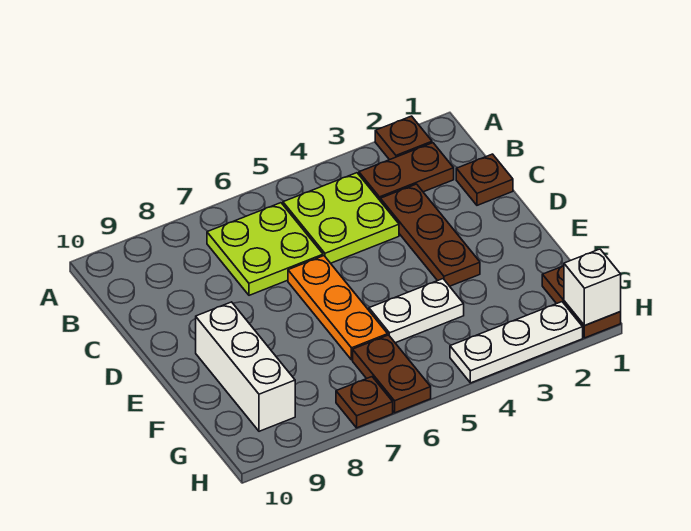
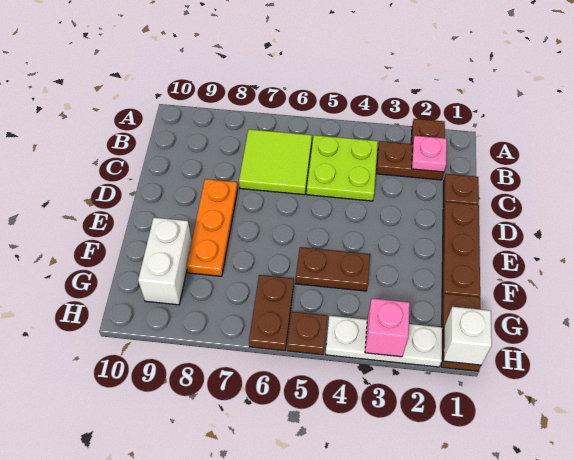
none -> pink 1x1 plate [412,136,447,172]
lime 2x2 plate [207,203,323,295] -> lime 2x2 tile [239,129,312,195]
brown 1x3 plate [380,184,480,286] -> brown 1x3 plate moved to [442,202,480,299]
orange 1x3 plate [288,256,388,360] -> orange 1x3 plate moved to [187,179,238,276]
white 1x3 brick [196,302,295,431] -> white 1x2 brick [138,218,192,305]
white 1x2 plate [369,279,464,343] -> brown 1x2 plate [296,247,370,291]
none -> pink 1x1 brick [365,298,410,357]
brown 1x1 plate [336,377,393,428] -> brown 1x1 plate moved to [287,312,327,355]

